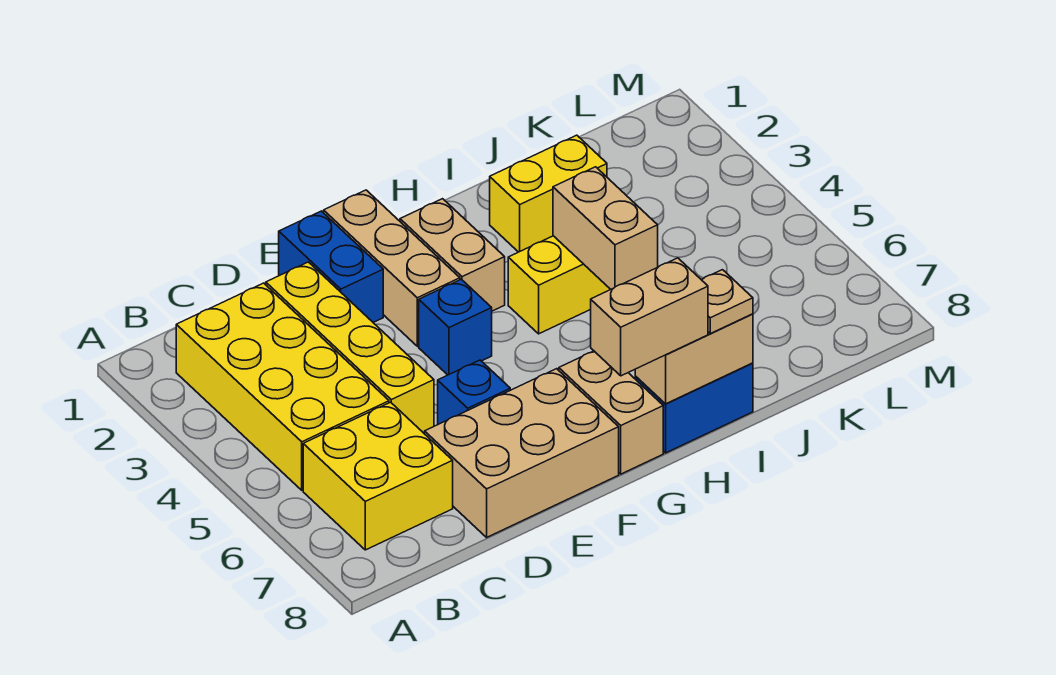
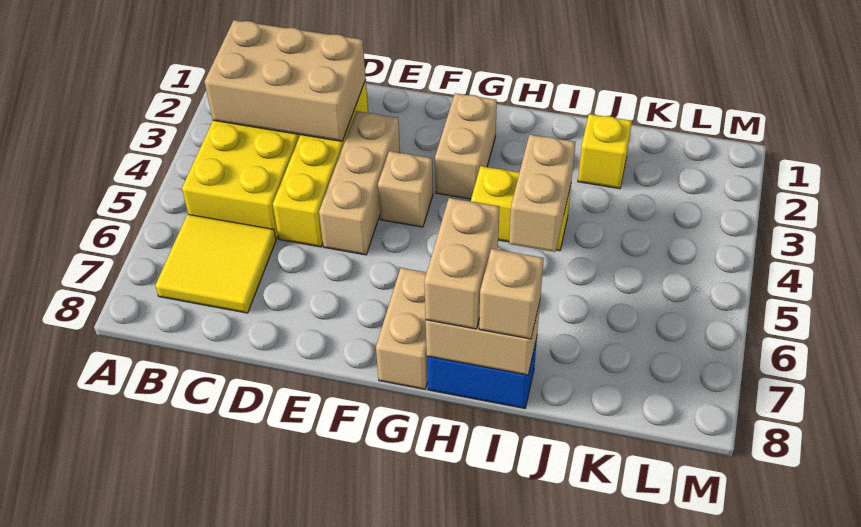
yellow 2x2 brick [303,402,453,550] -> yellow 2x2 tile [155,214,276,313]
tan 2x3 brick [425,369,619,537] -> tan 2x3 brick moved to [205,20,366,141]
blue 1x2 brick [279,211,383,322] -> none
blue 1x1 brick [438,360,510,424] -> none
tan 1x3 brick [324,190,460,346] -> tan 1x3 brick moved to [319,111,400,255]
blue 1x1 brick [419,279,492,375] -> tan 1x1 brick [378,151,433,227]
tan 1x2 brick [591,258,708,376] -> tan 1x2 brick turned to [424,198,499,329]
yellow 1x2 brick [490,135,607,252] -> yellow 1x1 brick [578,114,632,189]
tan 1x1 plate [701,270,753,334] -> tan 1x1 brick [479,249,544,339]

